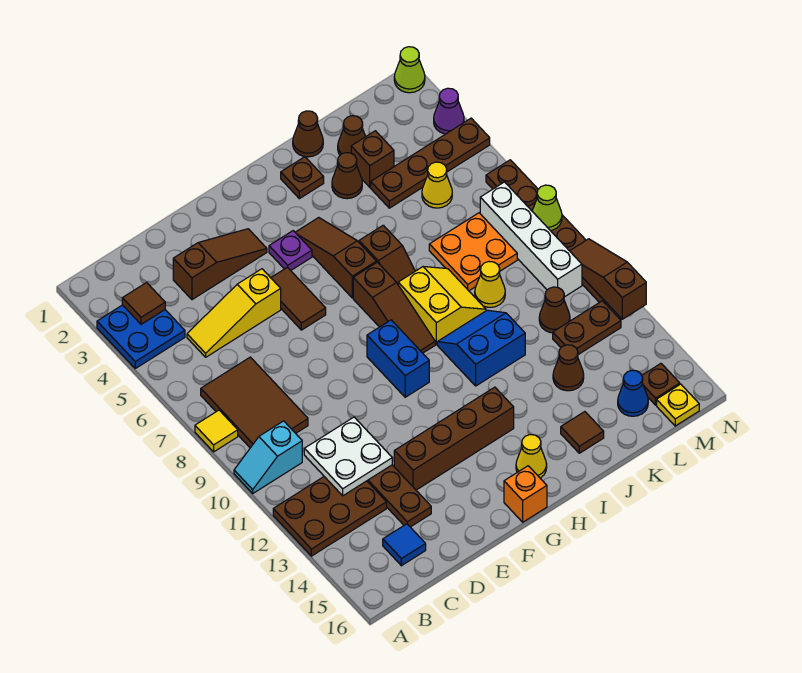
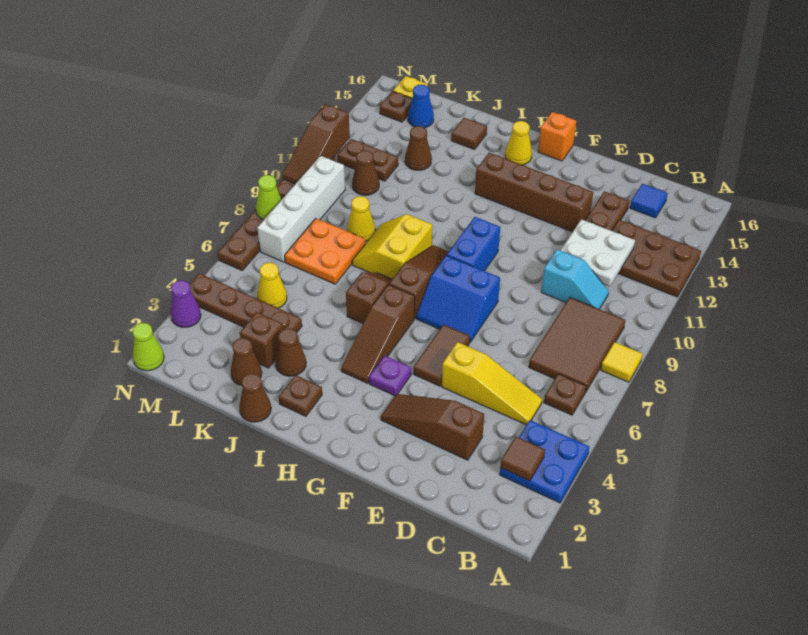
cyan 1x2 slope [234,421,302,493] -> cyan 1x2 slope moved to [541,249,609,309]
none -> brown 1x1 plate [544,374,586,415]
blue 2x2 slope [437,310,525,386] -> blue 2x2 slope moved to [416,255,500,342]

